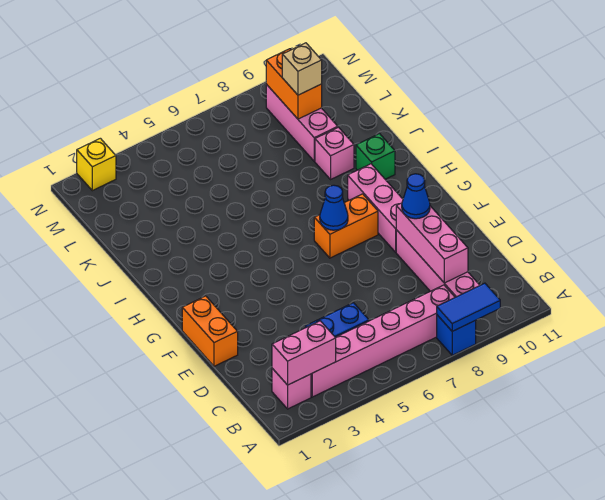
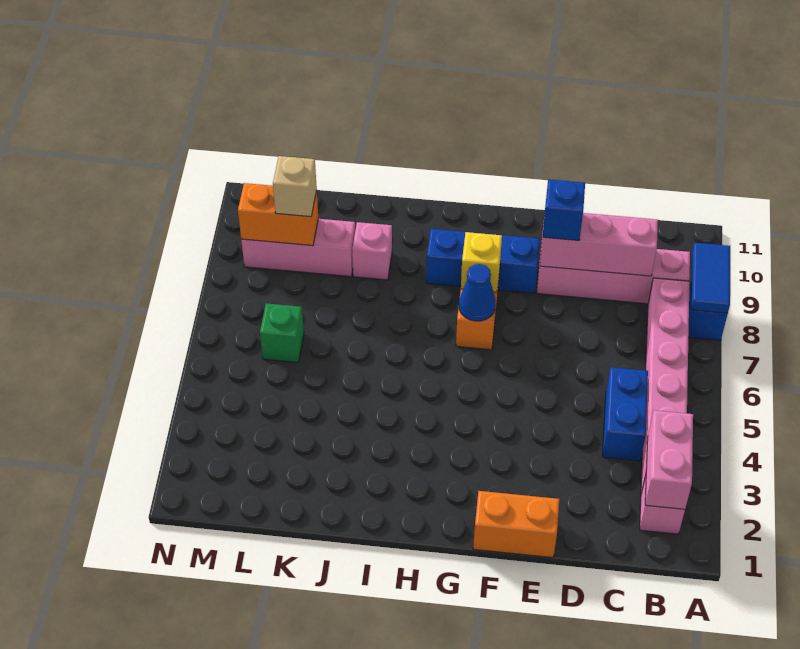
blue 1x1 cone [402,174,430,219] -> blue 1x1 brick [543,179,585,240]
pink 1x3 brick [348,164,403,252] -> blue 1x3 brick [426,229,540,293]
green 1x1 brick [356,134,395,179] -> green 1x1 brick moved to [260,303,304,363]
yellow 1x1 brick [77,138,116,191] -> yellow 1x1 brick moved to [461,232,502,292]

